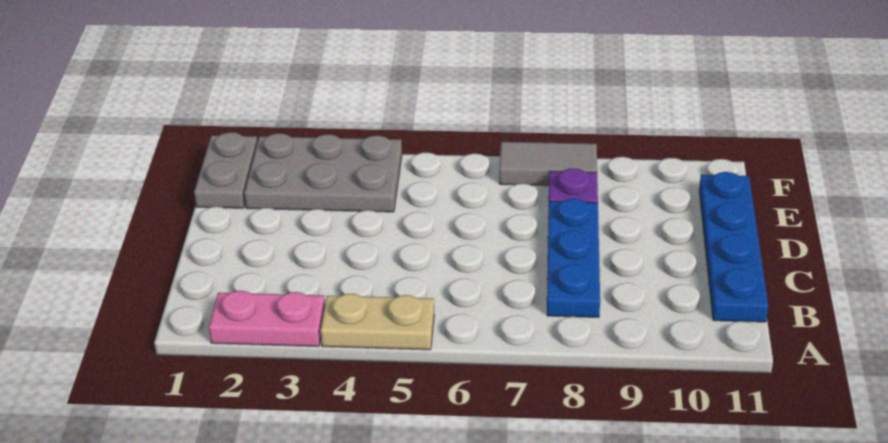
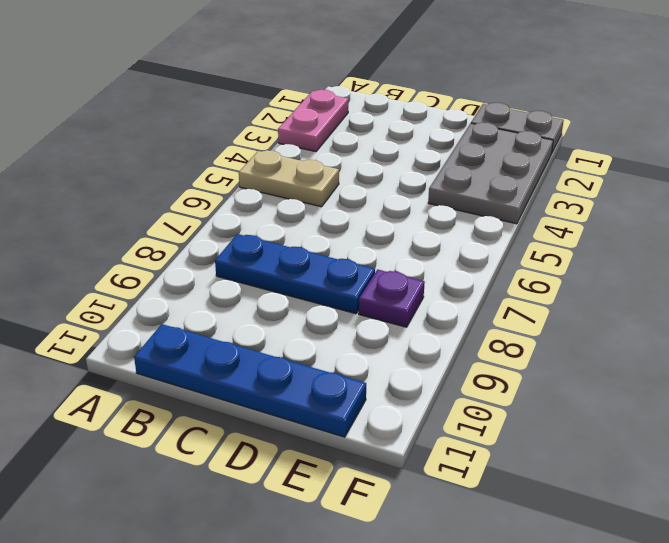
tan 1x2 plate [321,294,434,350] -> tan 1x2 plate turned to [239,150,339,207]
grey 1x2 tile [499,142,597,186] -> none

